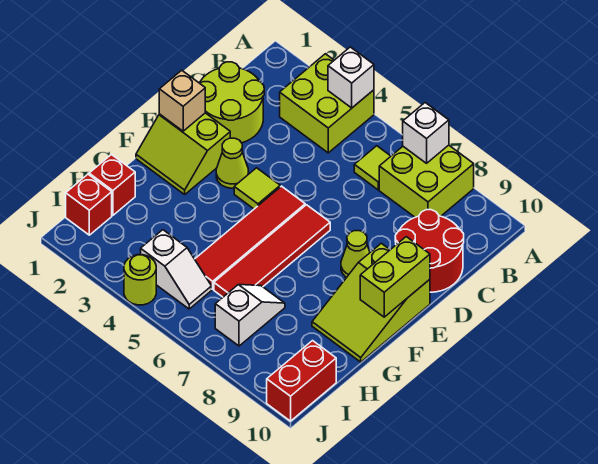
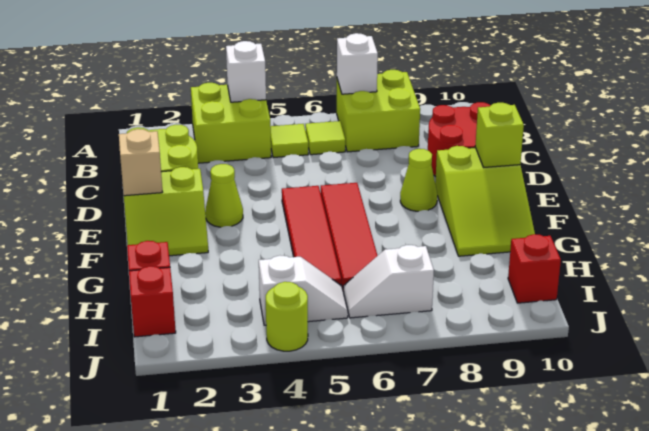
lime 1x1 tile [234,168,280,209] -> lime 1x1 tile moved to [271,124,308,158]
lime 1x2 brick [360,237,430,317] -> lime 1x1 brick [475,103,524,167]
white 1x2 slope [215,285,285,346] -> white 1x2 slope turned to [343,245,434,318]
red 1x2 brick [267,341,336,421] -> red 1x1 brick [508,234,561,303]

